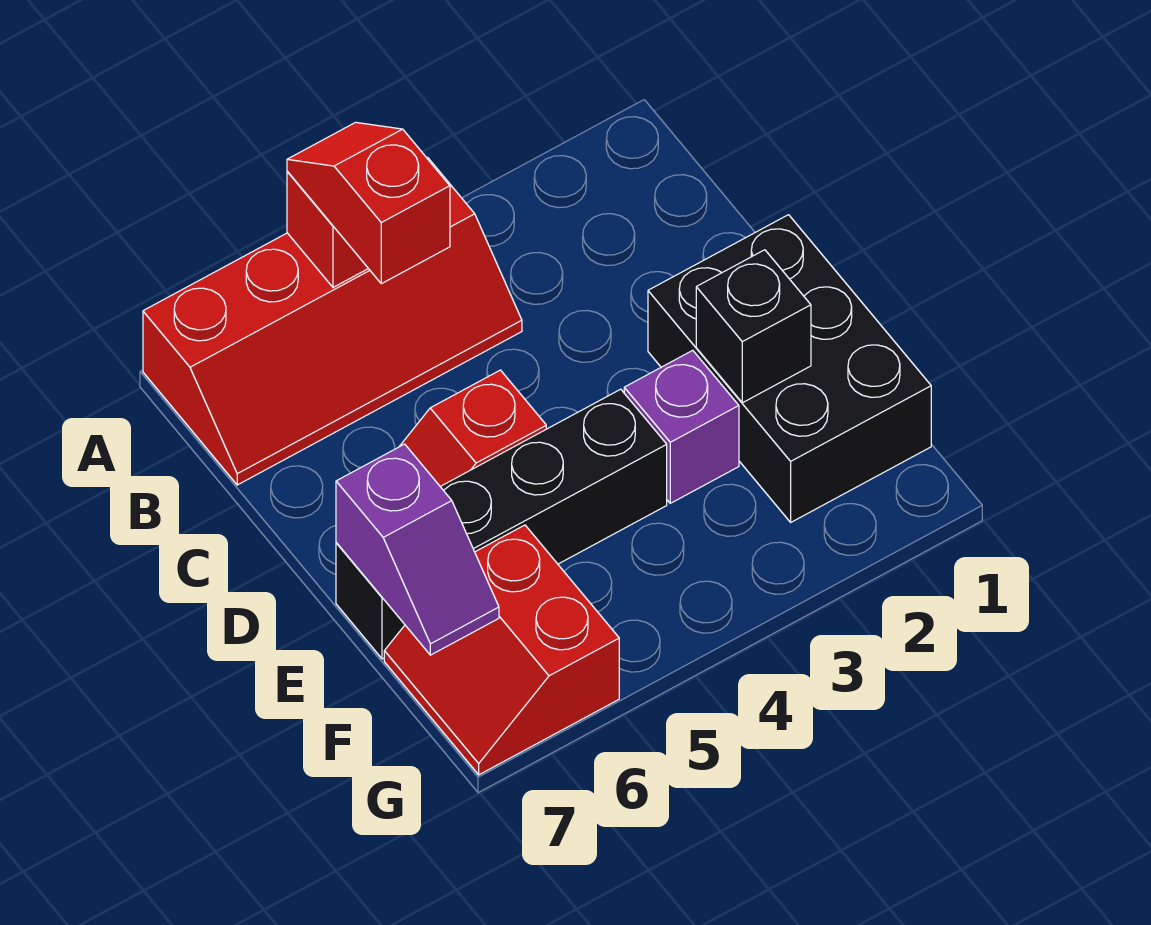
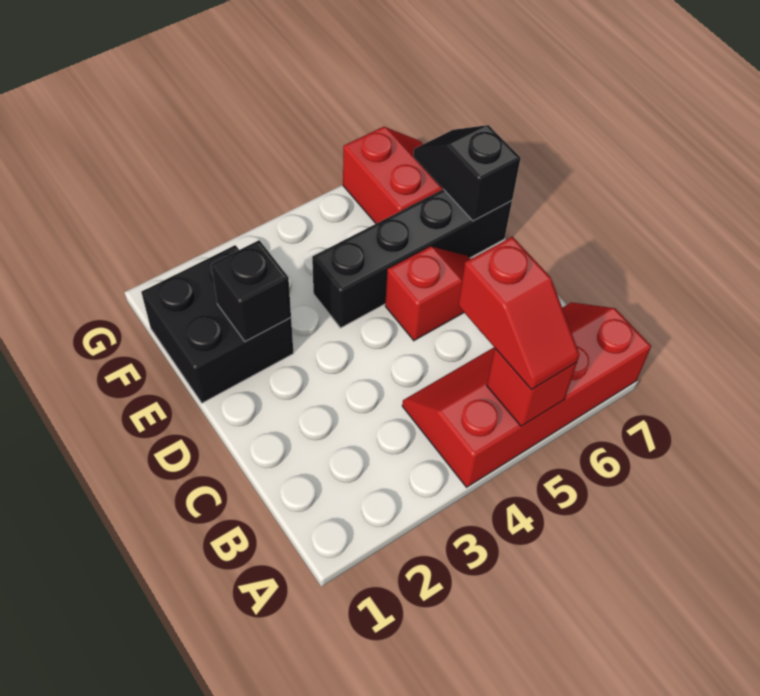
black 2x3 brick [648,215,931,522] -> black 2x2 brick [141,245,294,403]
purple 1x1 brick [624,350,739,503] -> none
purple 1x2 slope [336,444,499,655] -> black 1x2 slope [413,125,521,221]

